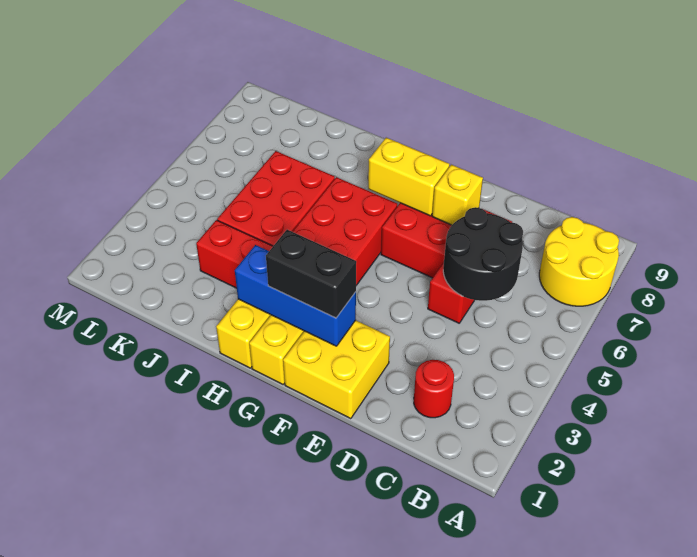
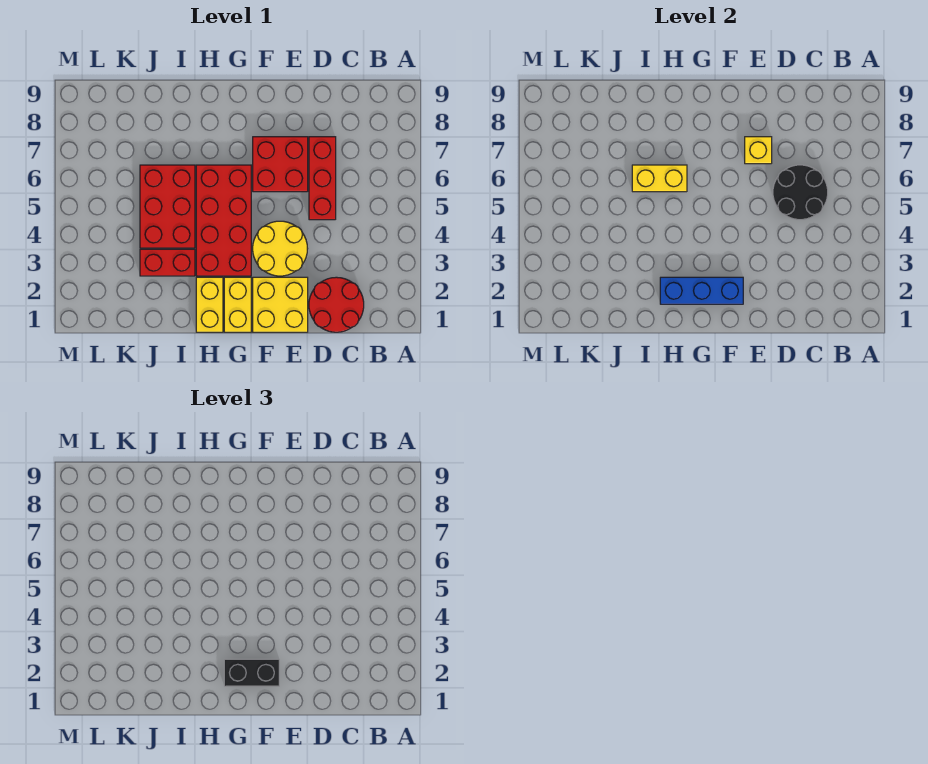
yellow 2x2 round brick [539,217,619,306] -> yellow 2x2 round brick moved to [253,221,308,276]
red 1x1 round brick [414,360,454,418] -> red 2x2 round brick [309,277,364,332]
yellow 1x2 brick [368,138,450,216] -> yellow 1x2 brick moved to [632,165,687,192]

